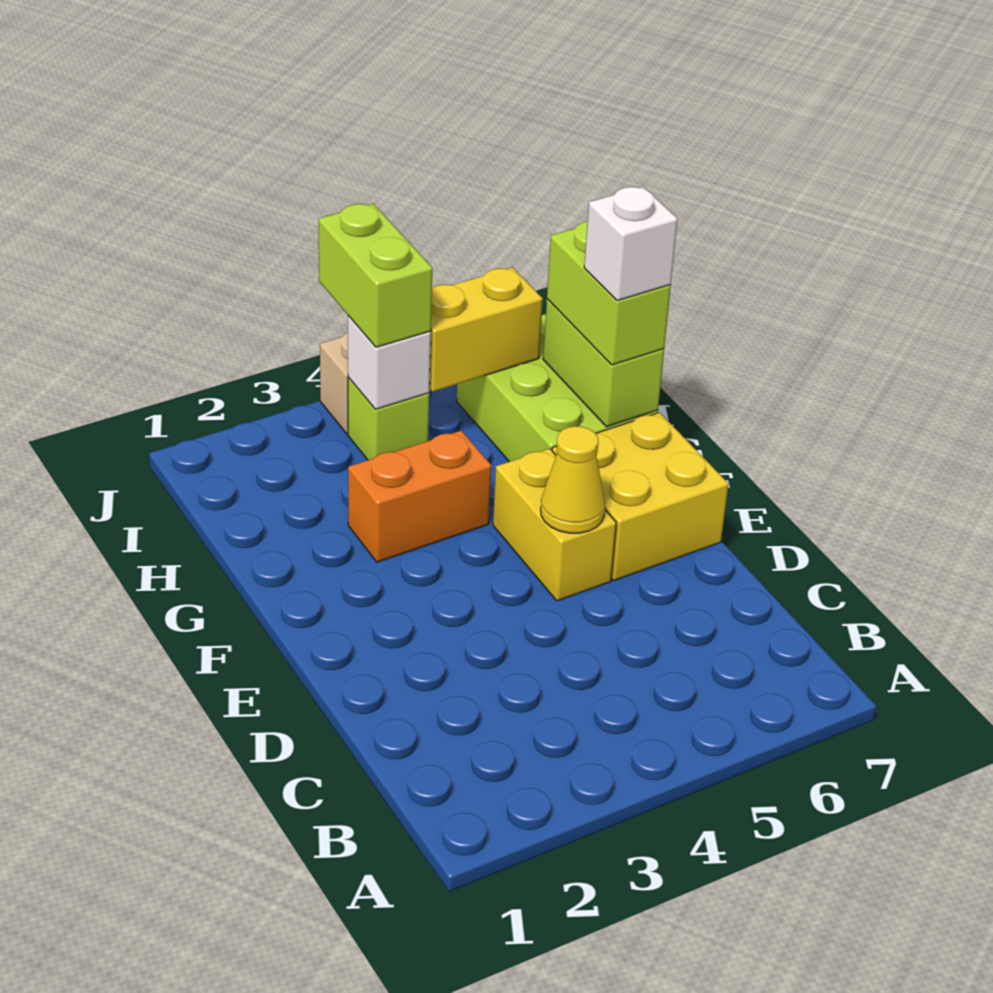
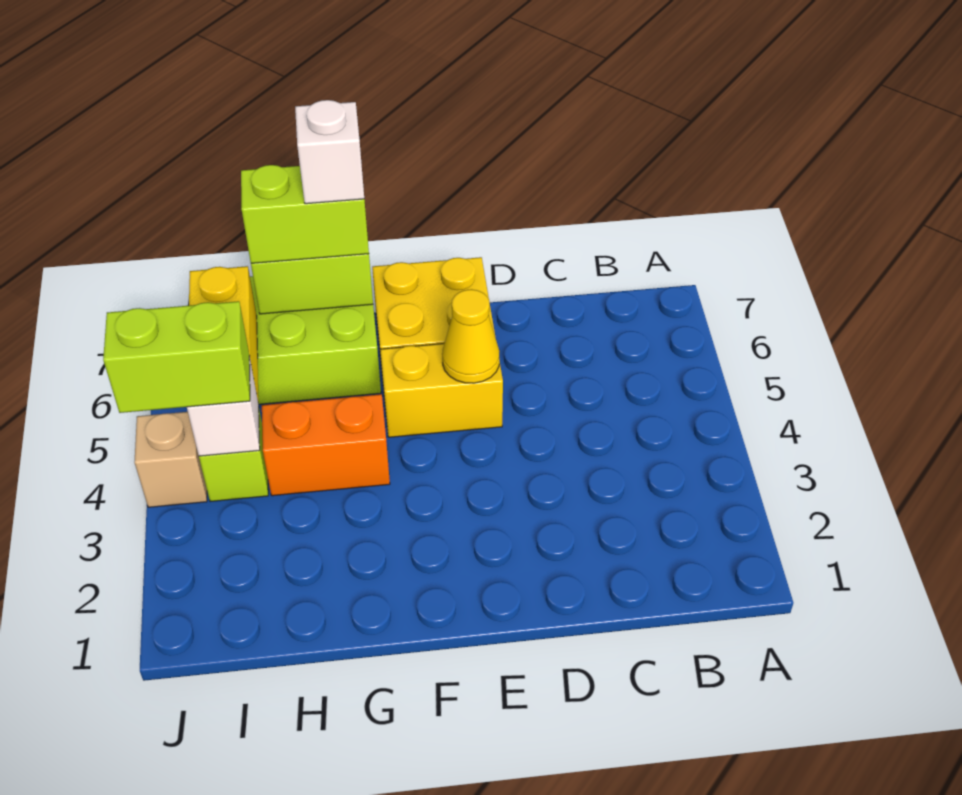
orange 1x2 brick [348,431,491,562] -> orange 1x2 brick turned to [262,394,390,496]

